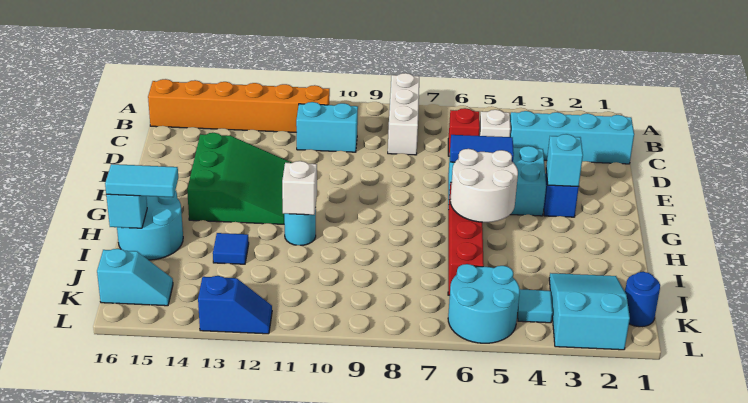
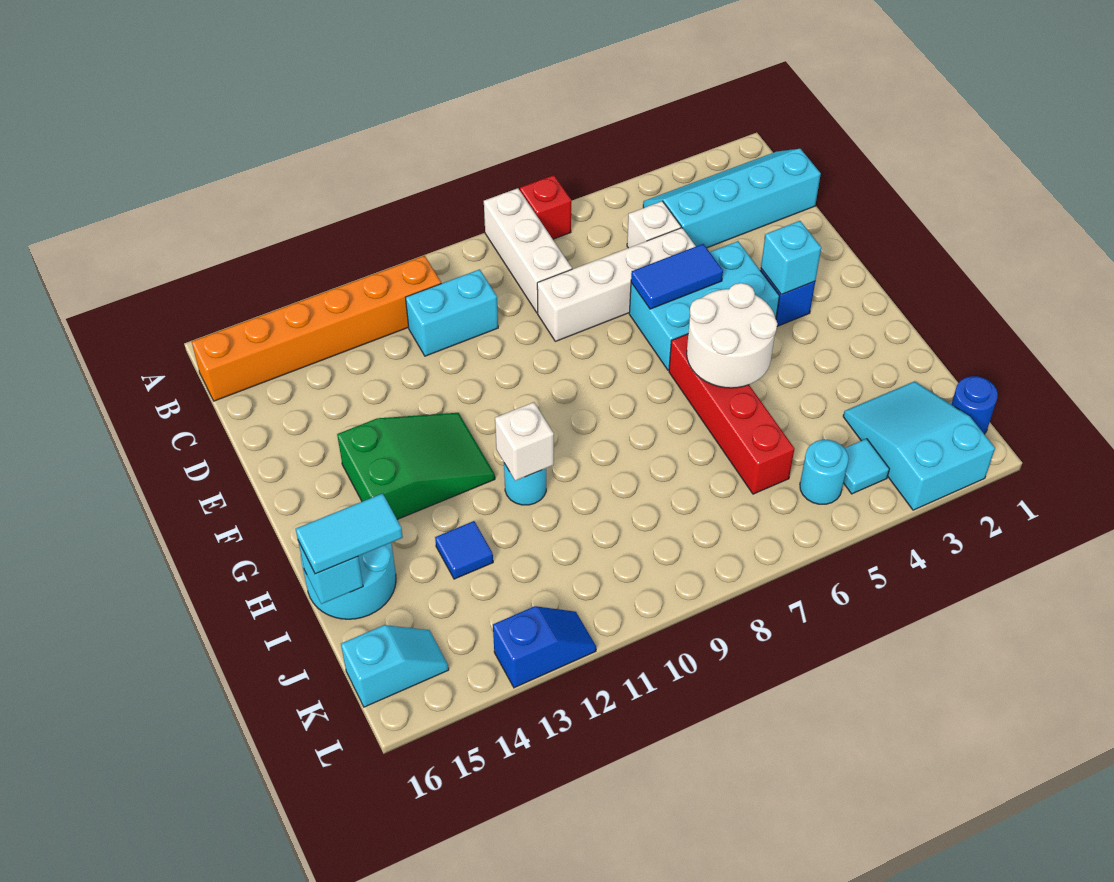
red 1x1 brick [448,108,480,156] -> red 1x1 brick moved to [520,175,571,239]
none -> white 1x4 brick [537,228,696,341]
green 3x3 slope [187,133,292,224] -> green 2x3 slope [337,413,495,519]
cyan 2x2 round brick [448,264,520,343] -> cyan 1x1 round brick [800,440,849,504]

